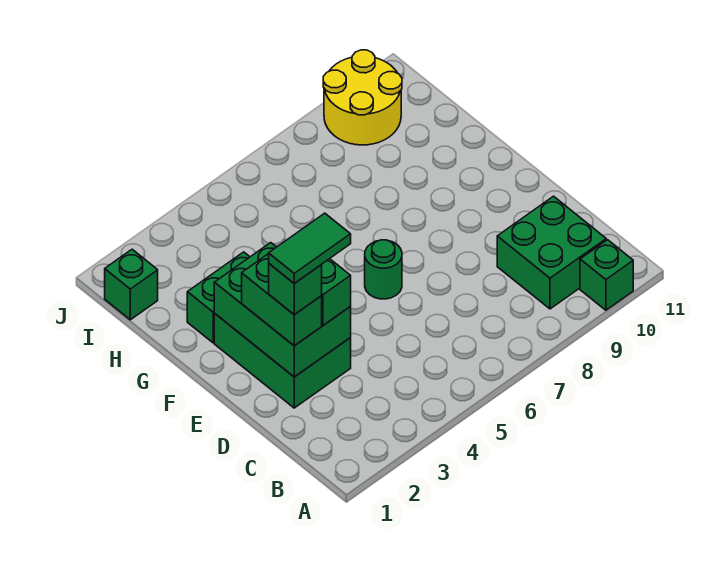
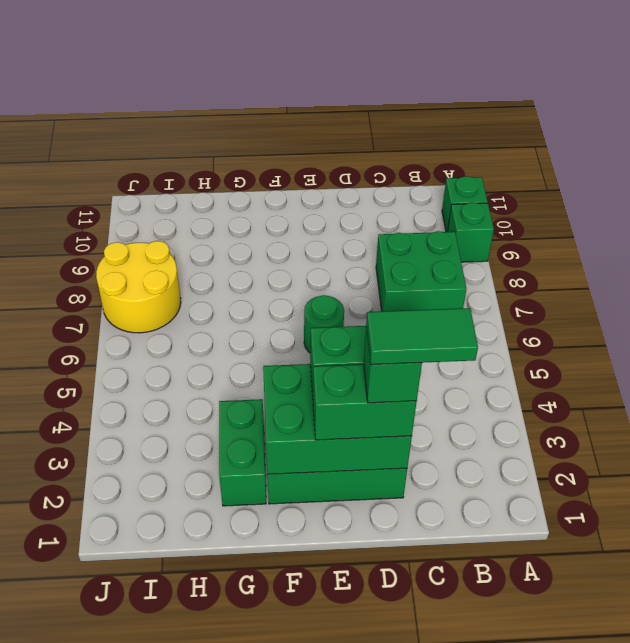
green 2x2 brick [497,196,606,309] -> green 2x2 brick moved to [376,231,466,311]
green 1x2 tile [269,213,351,283] -> green 1x2 tile turned to [366,308,478,365]
green 1x1 brick [105,249,158,320] -> green 1x1 brick moved to [448,202,494,262]
yellow 2x2 round brick [323,50,402,145] -> yellow 2x2 round brick moved to [96,241,181,333]

